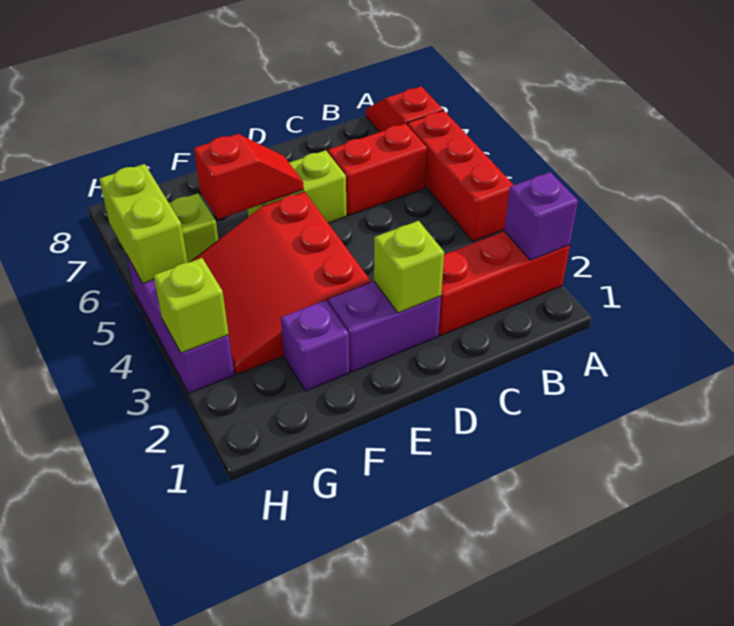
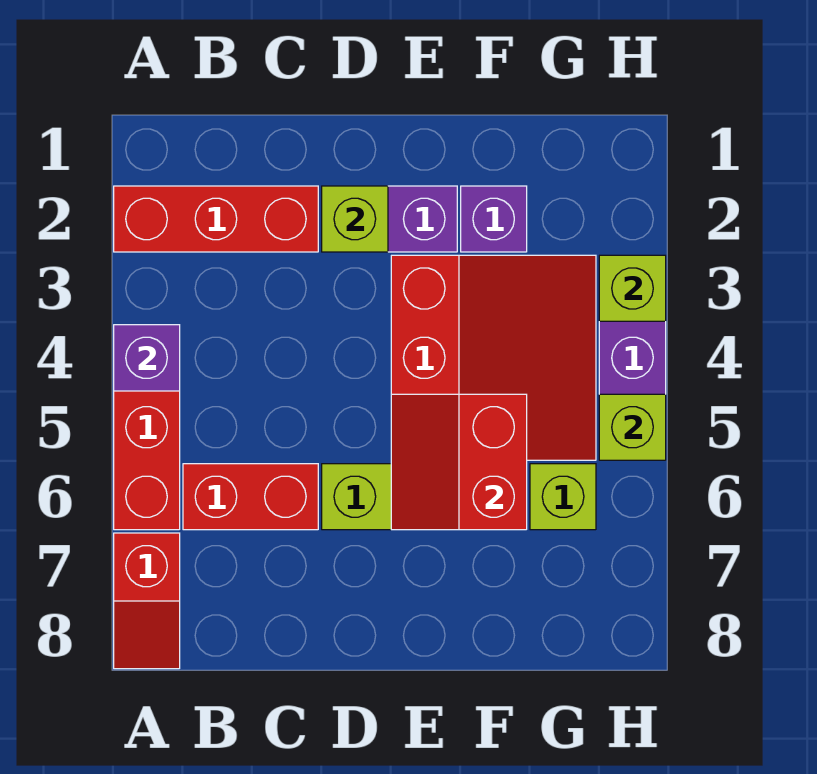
purple 1x1 brick [504,172,578,260] -> purple 1x1 brick moved to [114,325,180,391]
red 1x2 slope [194,134,304,219] -> red 2x2 slope [391,394,527,530]
lime 1x2 brick [99,164,188,283] -> lime 1x1 brick [599,394,666,460]

